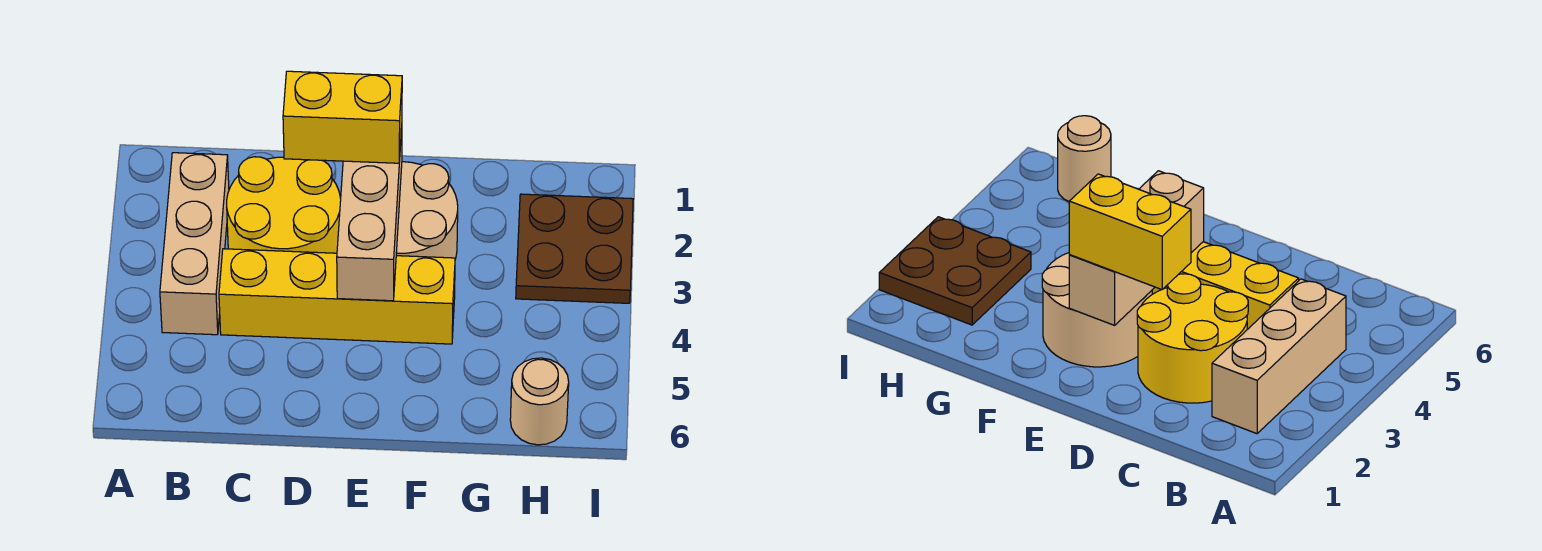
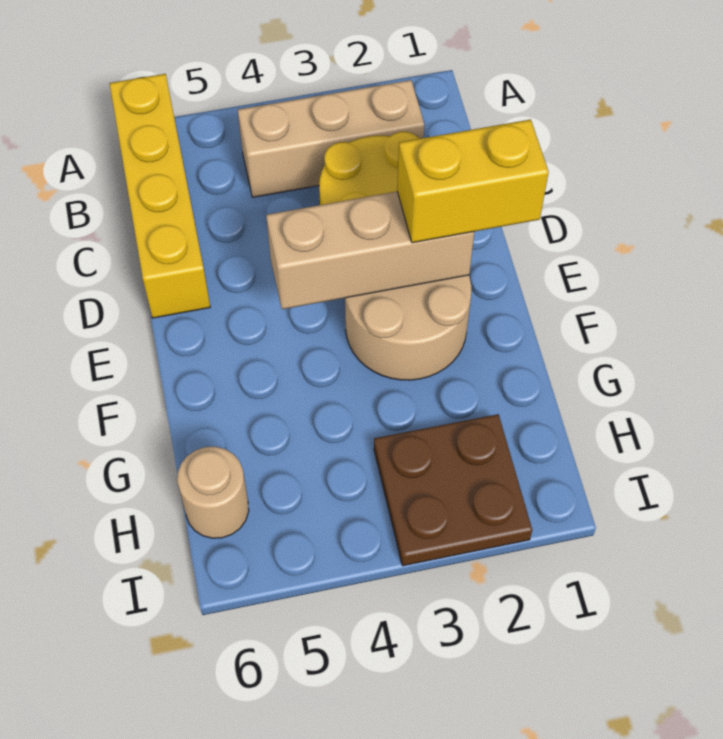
yellow 1x4 brick [219,249,455,344] -> yellow 1x4 brick moved to [109,74,210,318]
yellow 1x2 brick [283,71,402,163] -> yellow 1x2 brick turned to [397,120,549,243]

